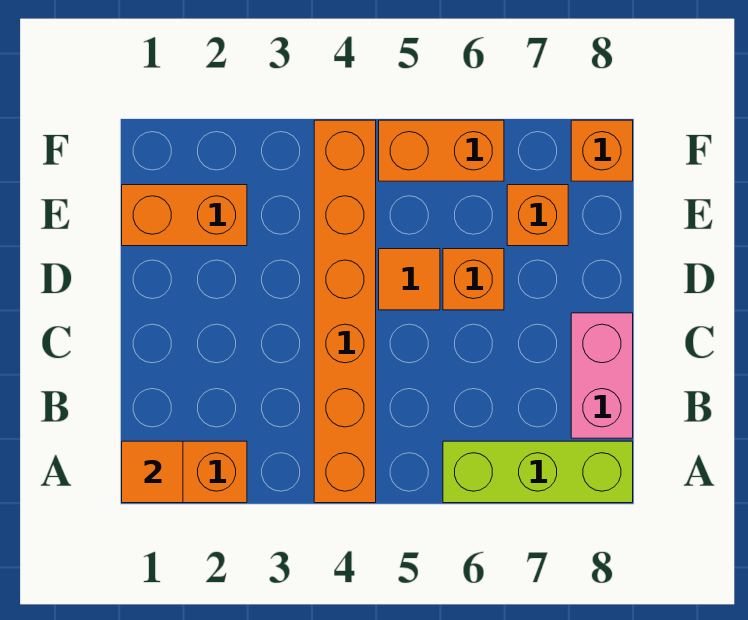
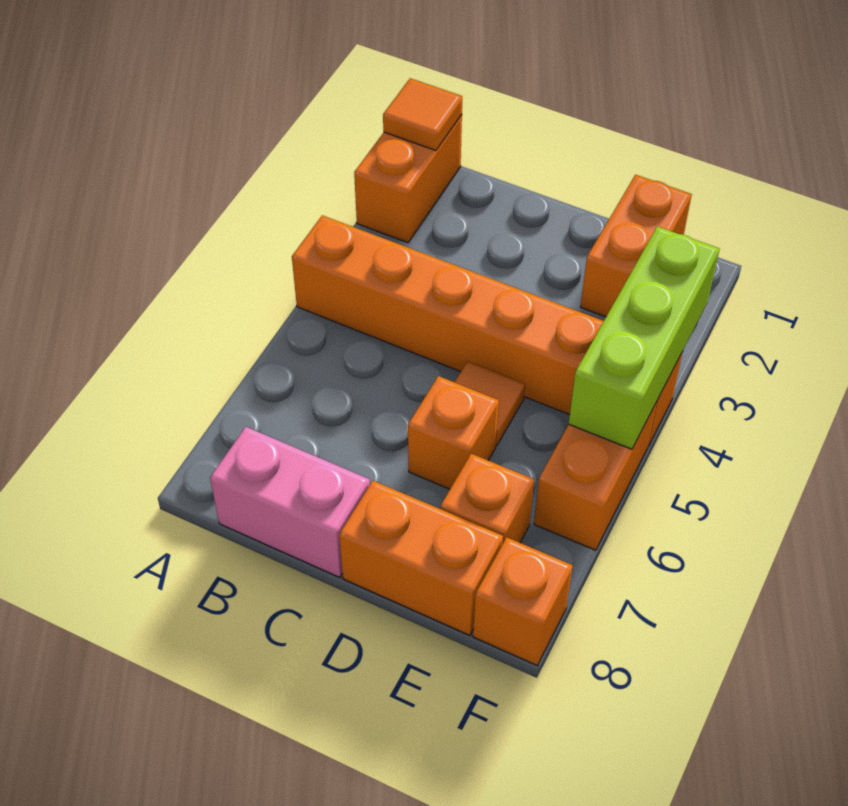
lime 1x3 brick [443,441,633,503] -> lime 1x3 brick moved to [569,226,720,449]
none -> orange 1x2 brick [339,481,503,636]

